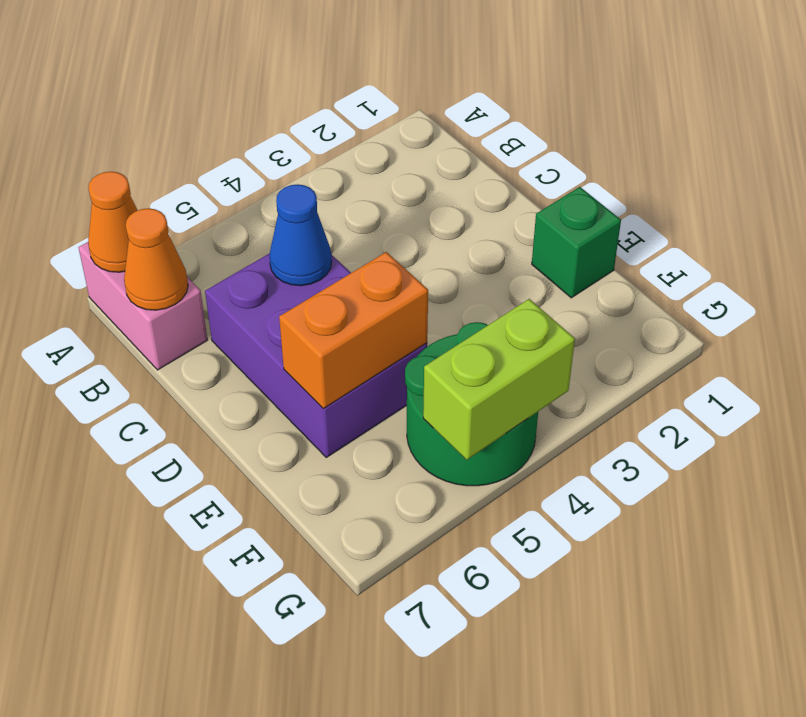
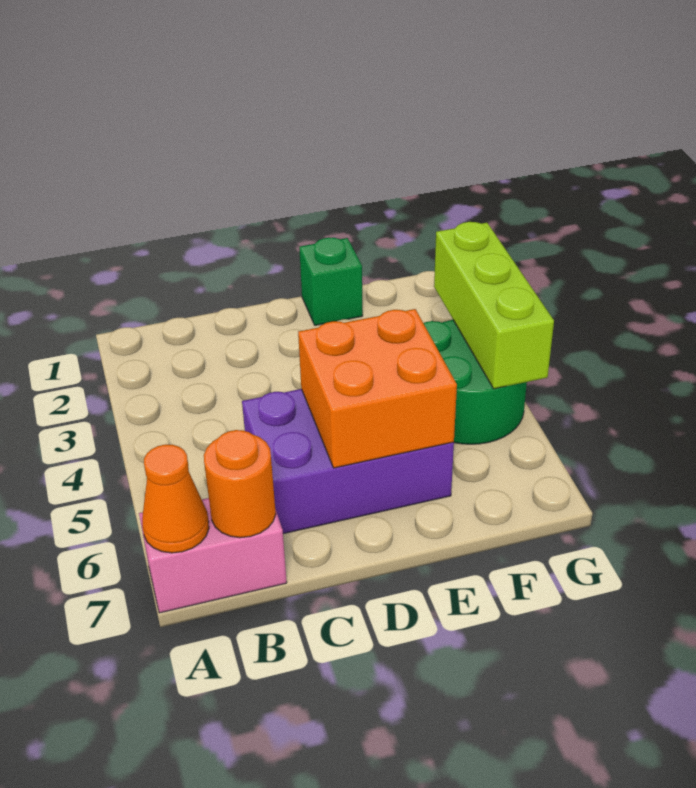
orange 1x1 cone [124,208,188,310] -> orange 1x1 round brick [204,430,276,538]
blue 1x1 cone [269,184,332,286] -> none
orange 1x2 brick [279,252,428,409] -> orange 2x2 brick [298,309,457,468]
lime 1x2 brick [423,299,575,460] -> lime 1x3 brick [434,222,554,389]

